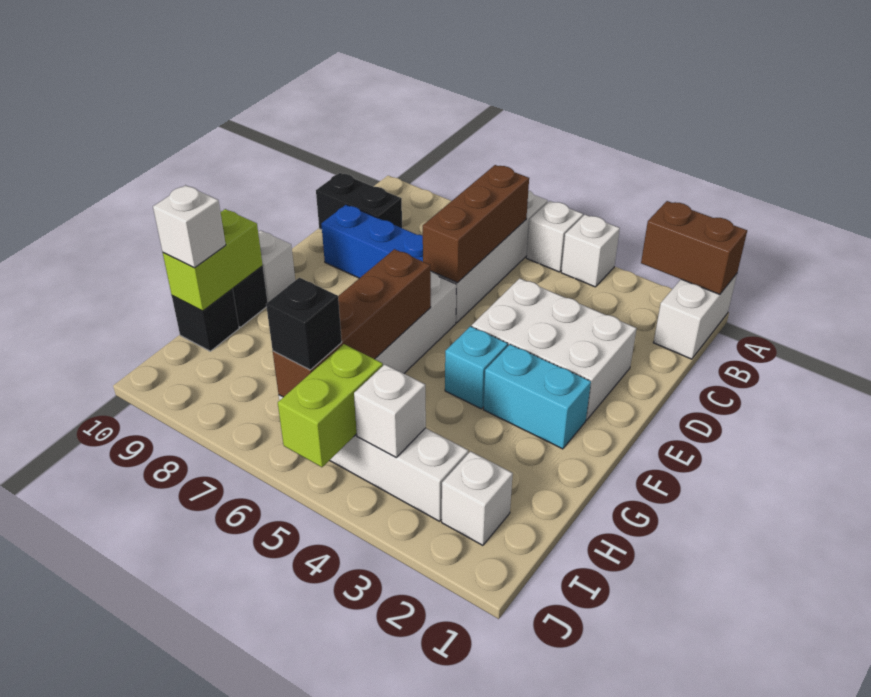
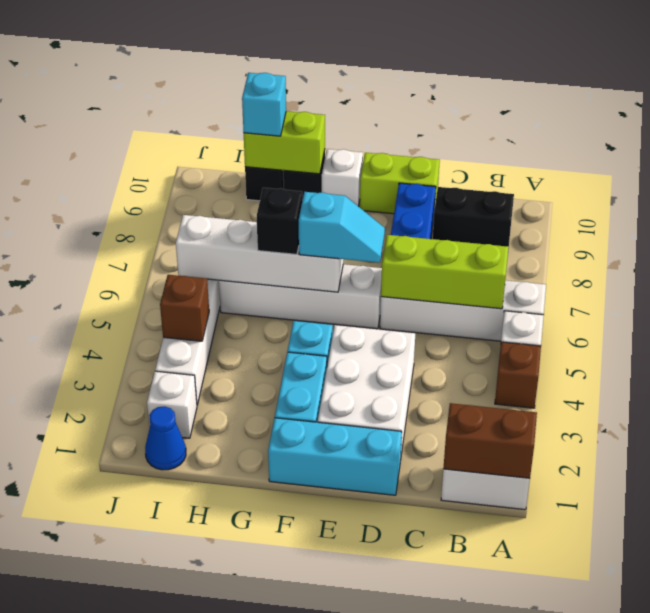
brown 1x2 brick [641,201,747,294] -> brown 1x2 brick turned to [443,403,537,478]
white 1x1 brick [561,215,620,287] -> brown 1x1 brick [495,342,541,408]
brown 1x3 brick [423,165,529,283] -> lime 1x3 brick [381,235,509,309]
black 1x2 brick [316,173,402,230] -> black 1x2 brick turned to [433,187,514,247]
none -> cyan 1x3 brick [268,418,402,495]
none -> cyan 1x2 slope [299,192,385,263]
brown 1x4 brick [273,249,431,397] -> white 1x4 brick [176,215,343,292]
white 1x1 brick [153,185,226,268] -> cyan 1x1 brick [242,73,286,136]
none -> blue 1x1 cone [145,406,186,470]
white 1x1 brick [354,364,426,458] -> brown 1x1 brick [160,275,209,341]
lime 1x2 brick [278,344,383,467] -> lime 1x2 brick moved to [360,153,440,214]
black 1x1 brick [266,278,342,370] -> black 1x1 brick moved to [257,188,302,254]

